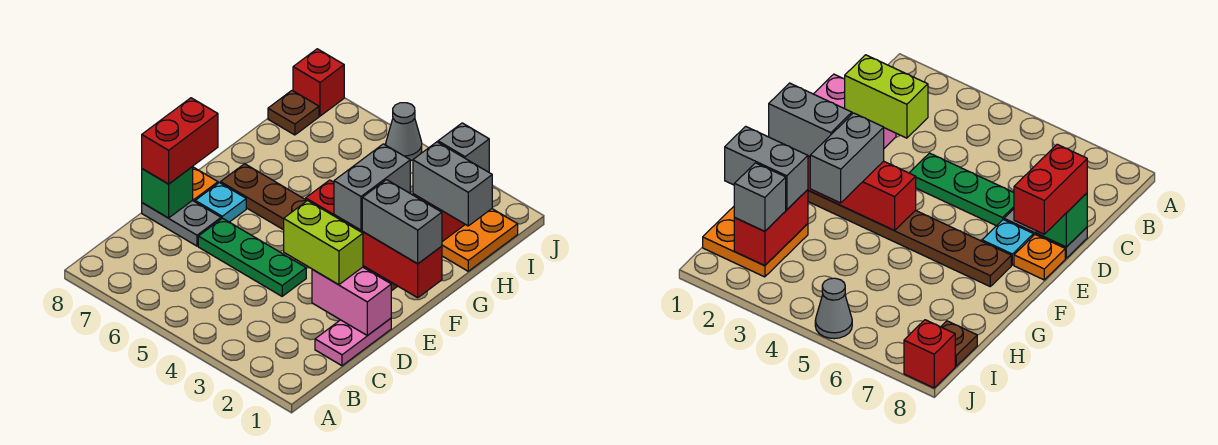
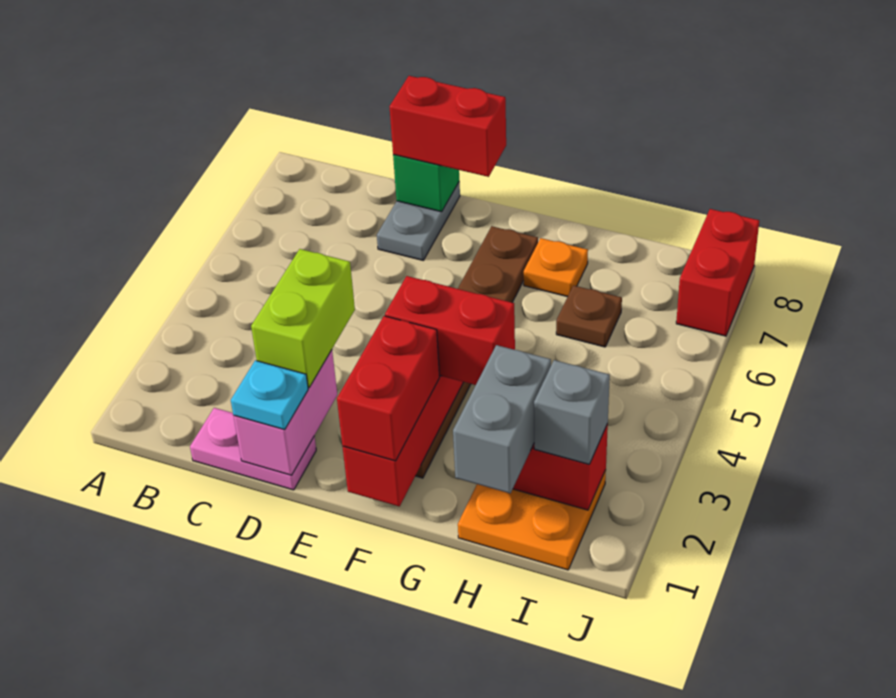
green 1x3 plate [198,218,306,296] -> none
cyan 1x1 plate [195,183,246,222] -> cyan 1x1 plate moved to [231,360,308,430]
orange 1x1 plate [193,167,218,202] -> orange 1x1 plate moved to [524,238,588,297]
grey 1x2 brick [362,180,442,264] -> red 1x2 brick [337,316,440,461]
grey 1x2 brick [334,144,410,230] -> red 1x2 brick [385,276,515,385]
brown 1x1 plate [268,91,319,135] -> brown 1x1 plate moved to [556,285,622,347]
grey 1x1 cone [386,103,422,161] -> none
red 1x1 brick [293,49,344,116] -> red 1x2 brick [676,209,759,336]

